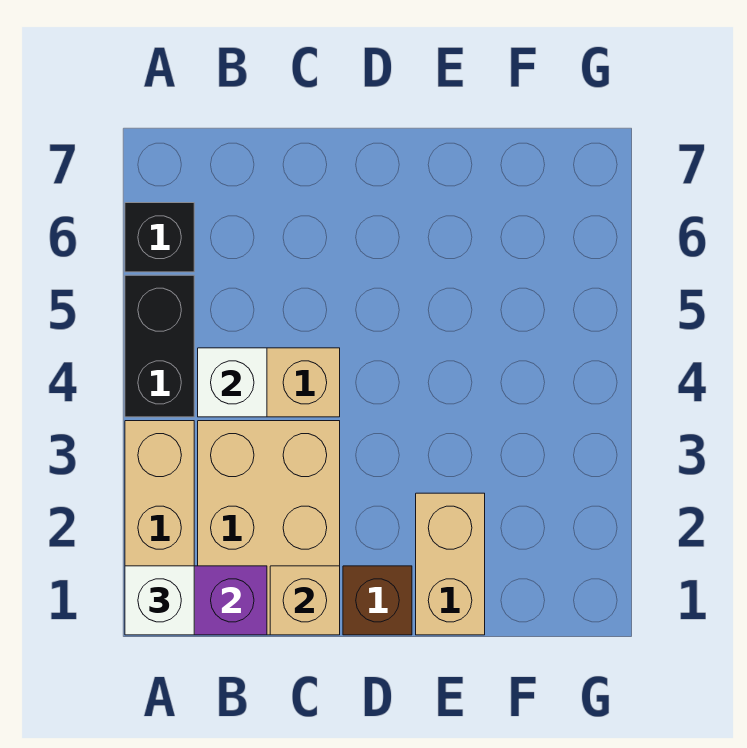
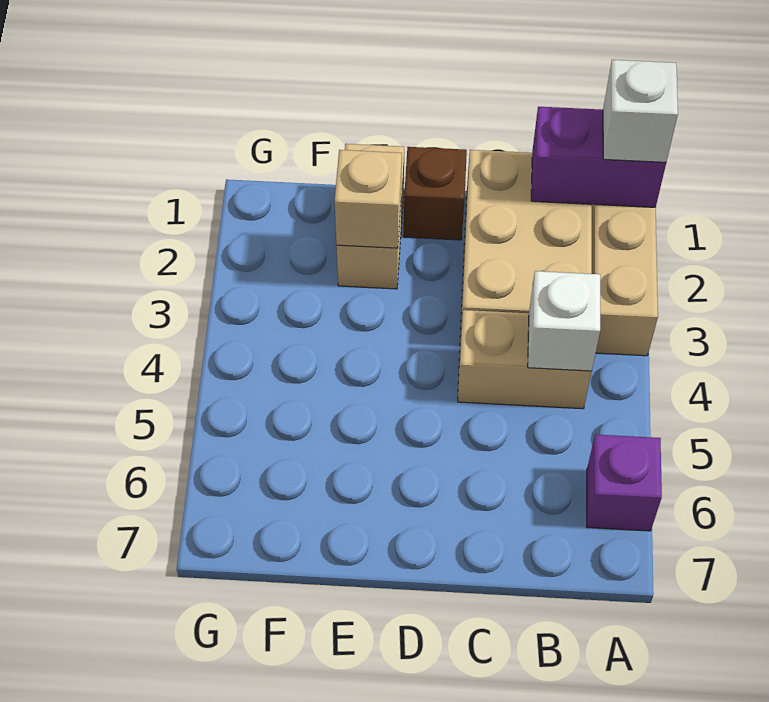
black 1x2 brick [125,275,194,417] -> none
black 1x1 brick [125,203,194,272] -> purple 1x1 brick [587,434,662,531]
tan 1x1 brick [270,566,340,635] -> tan 1x1 brick moved to [335,150,402,248]

